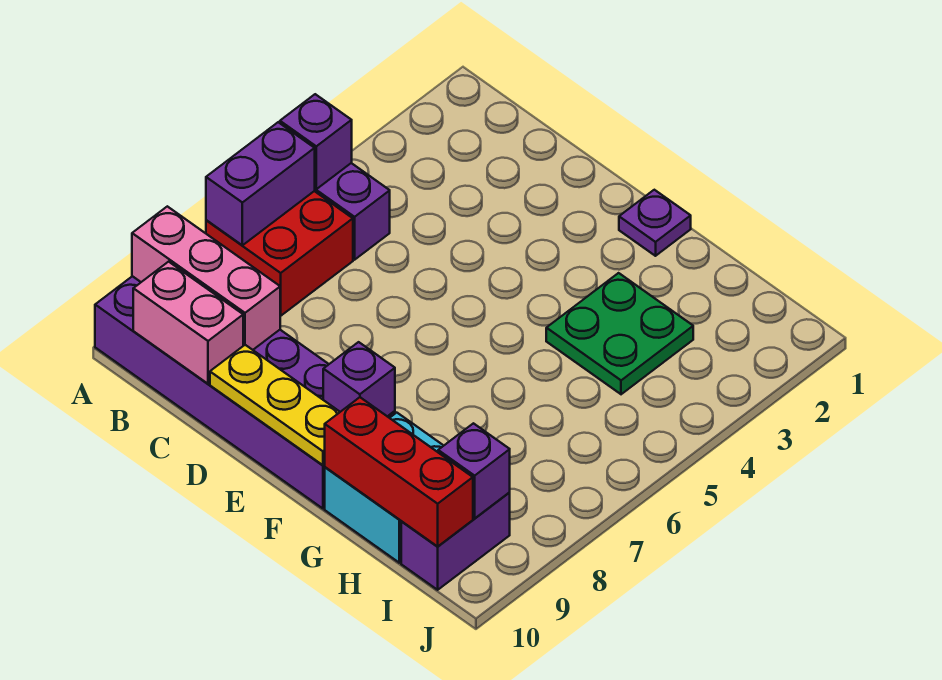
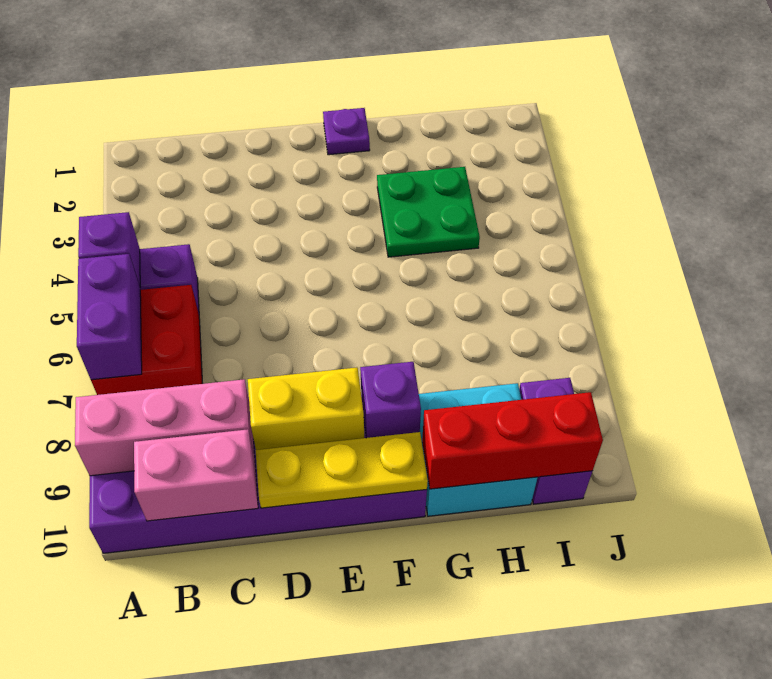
none -> yellow 1x2 brick [248,368,364,450]
purple 1x1 brick [438,423,510,518] -> none

